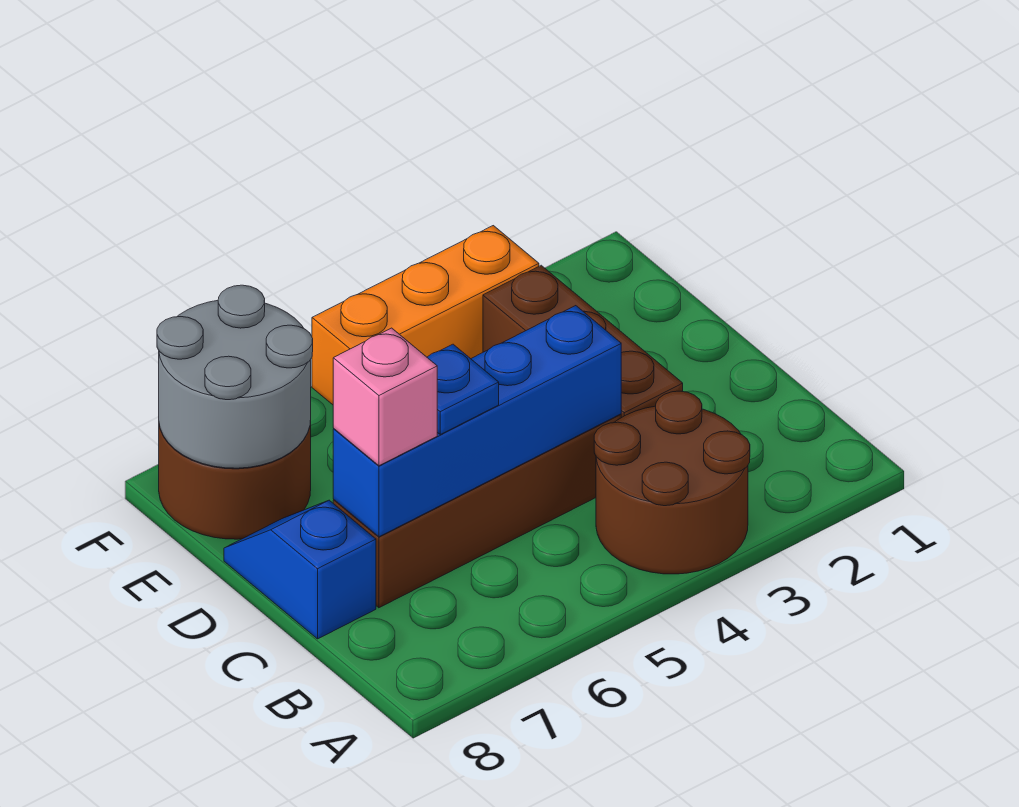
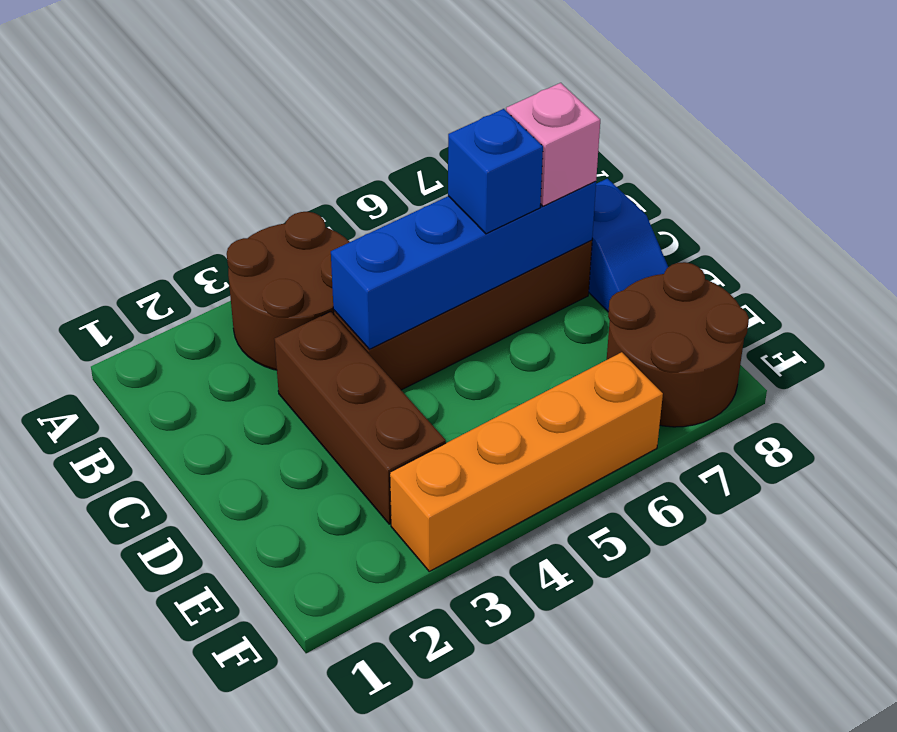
blue 1x1 plate [427,344,499,434] -> blue 1x1 brick [448,109,543,234]
grey 2x2 round brick [157,285,313,468] -> none
orange 1x3 brick [312,226,539,405] -> orange 1x4 brick [390,352,663,571]

